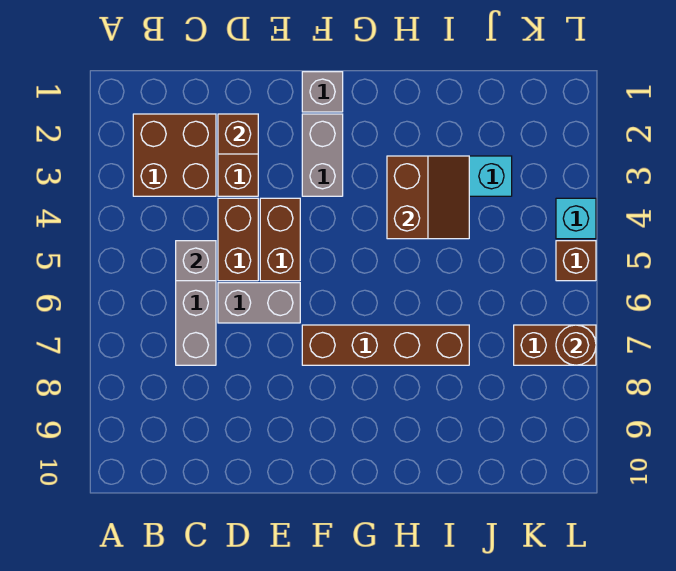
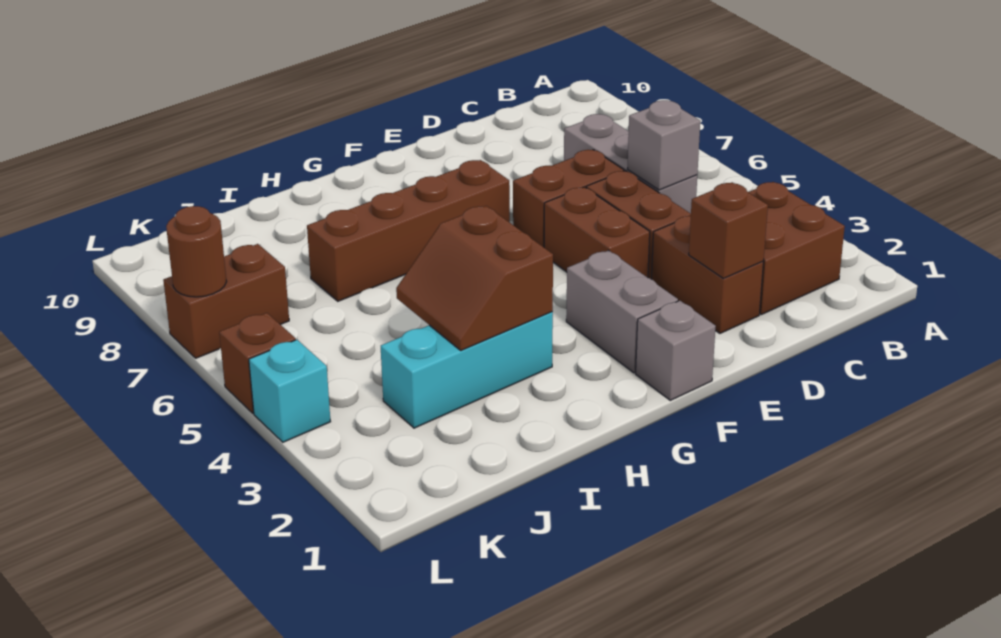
grey 1x2 brick [218,283,300,323] -> brown 1x2 brick [513,150,624,247]

